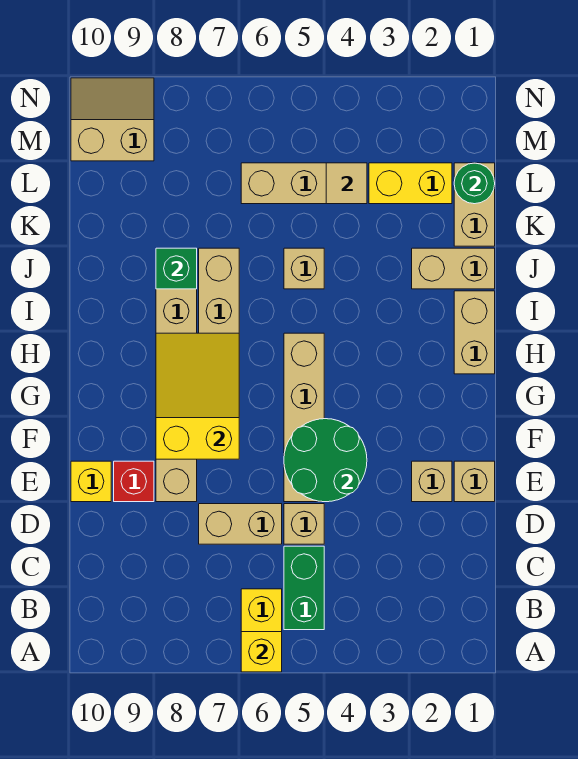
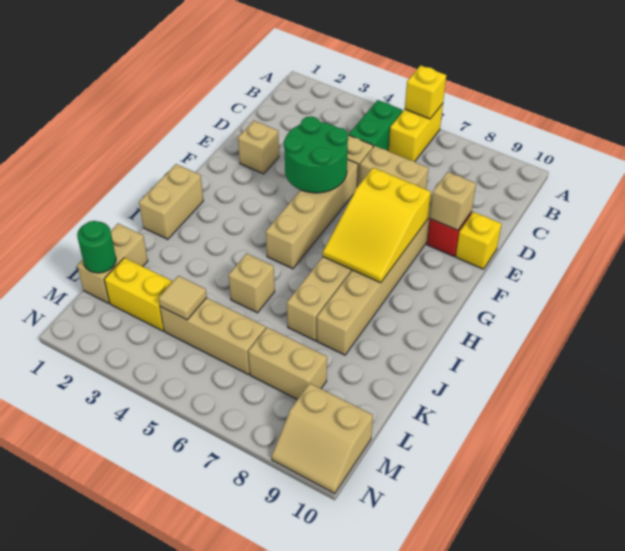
tan 1x1 brick [454,461,495,502] -> tan 1x1 brick moved to [430,172,476,230]
tan 1x2 brick [412,248,495,289] -> tan 1x2 brick moved to [248,327,327,400]
green 1x1 brick [156,248,197,289] -> none

